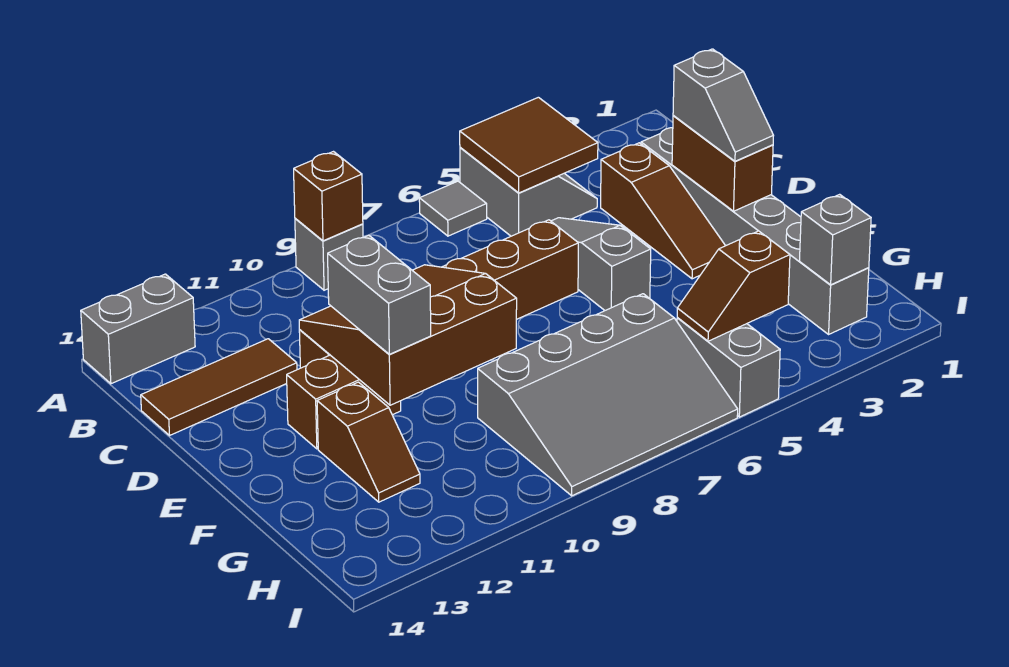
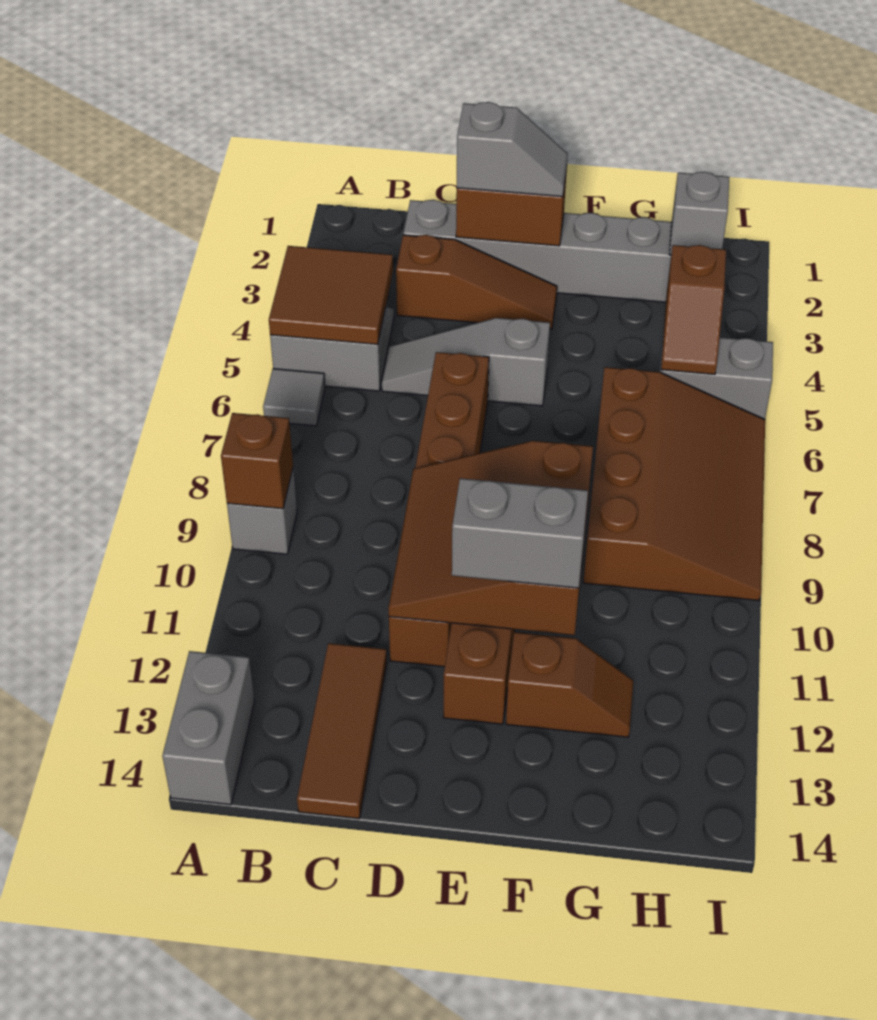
grey 3x4 slope [478,294,738,496] -> brown 3x4 slope [583,367,765,600]

